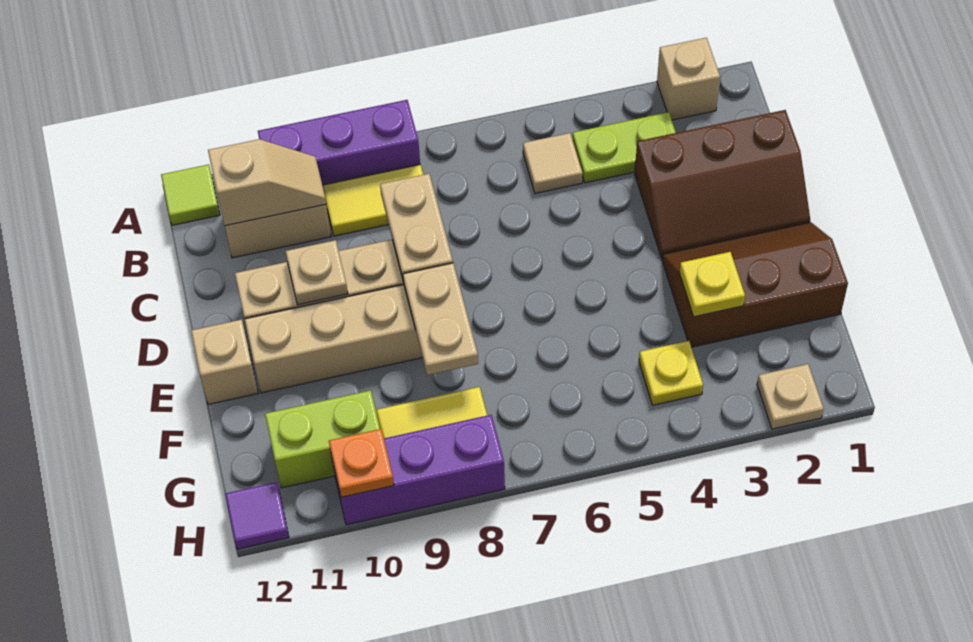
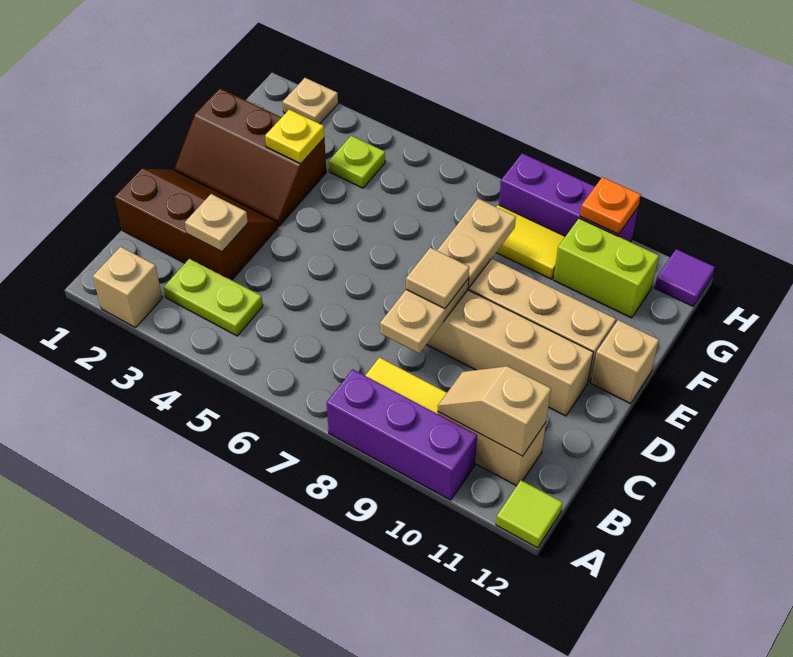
tan 1x1 tile [523,133,582,193] -> tan 1x1 tile moved to [406,248,469,309]
tan 1x1 plate [286,240,348,305] -> tan 1x1 plate moved to [185,194,248,252]
yellow 1x1 plate [639,341,703,405] -> lime 1x1 plate [329,136,385,188]

